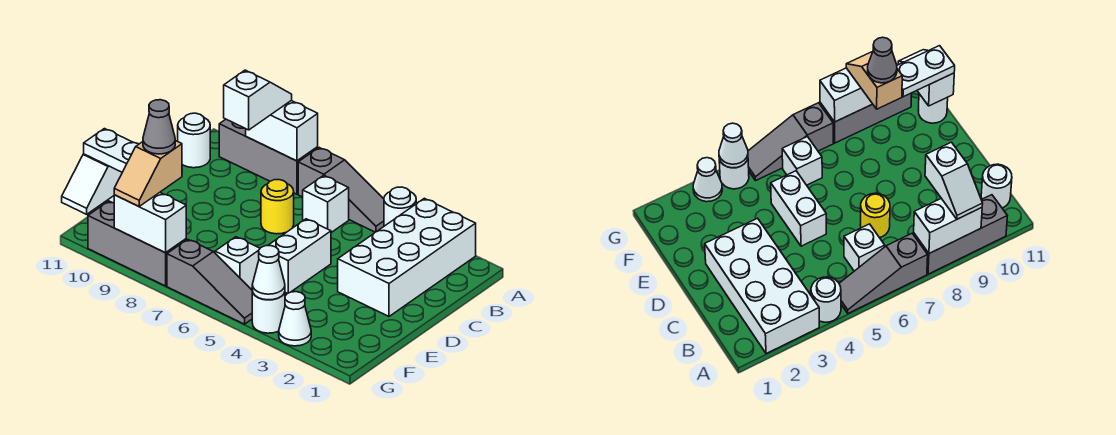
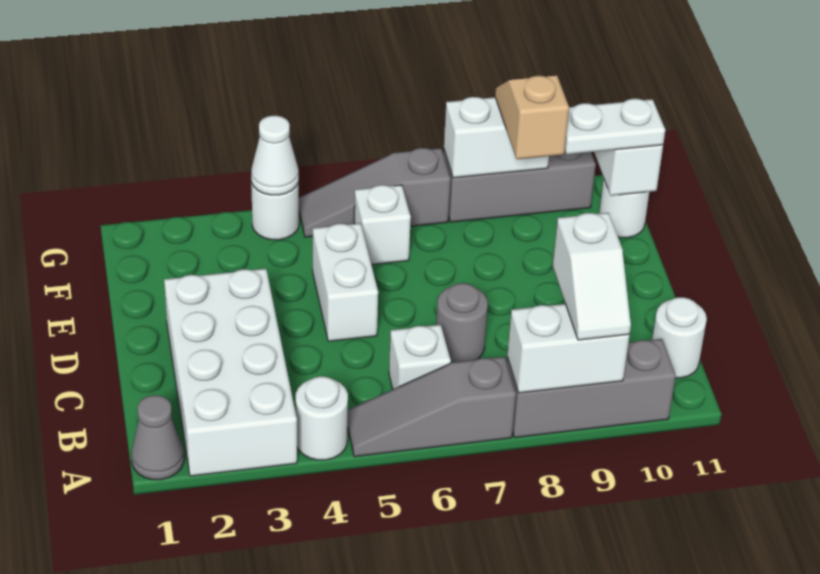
yellow 1x1 round brick [261,180,294,234] -> grey 1x1 round brick [436,283,488,363]
grey 1x1 cone [143,100,175,154] -> grey 1x1 cone moved to [131,395,184,480]
white 1x1 cone [279,292,311,346] -> none

